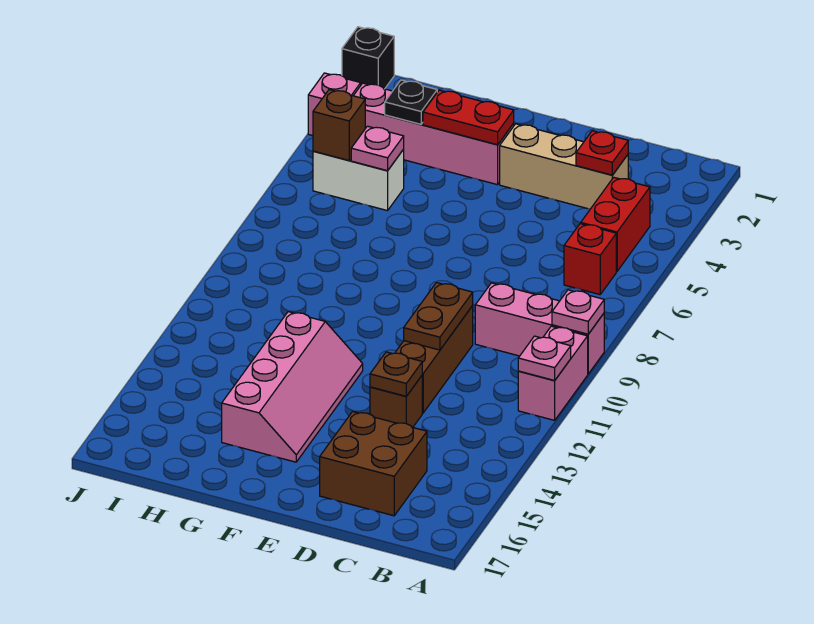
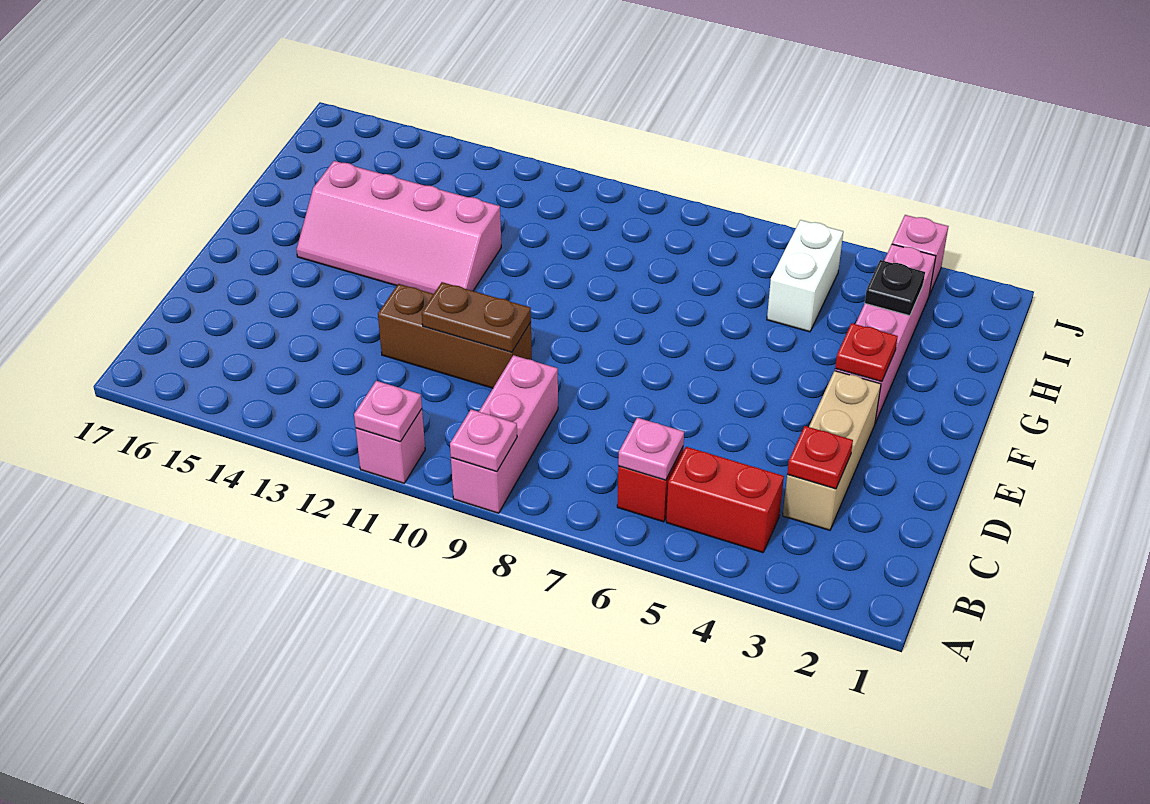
pink 1x2 brick [518,326,588,420] -> pink 1x1 brick [356,409,425,483]
brown 2x2 brick [320,412,427,516] -> none
brown 1x1 brick [370,376,422,427] -> none
brown 1x1 plate [370,352,422,396] -> none
red 1x2 plate [423,90,514,145] -> red 1x1 plate [835,323,898,382]
pink 1x1 plate [351,126,404,171] -> pink 1x1 plate moved to [618,418,684,480]
brown 1x1 brick [313,90,365,160] -> none
black 1x1 brick [342,27,394,89] -> none

